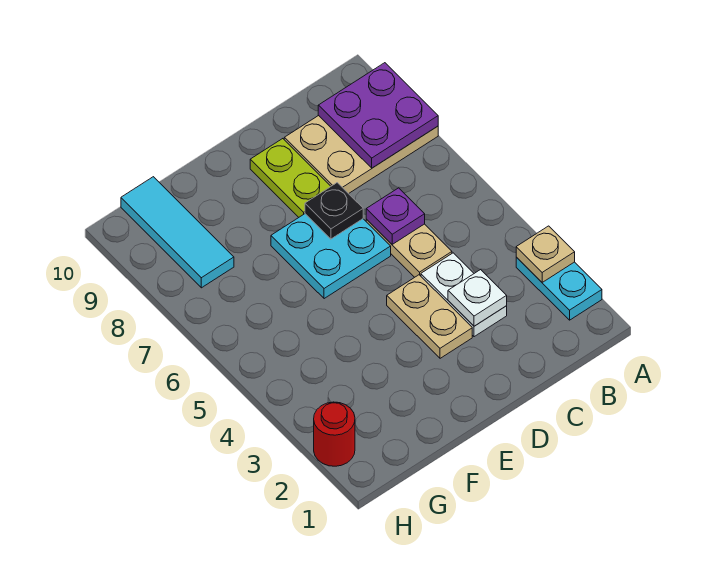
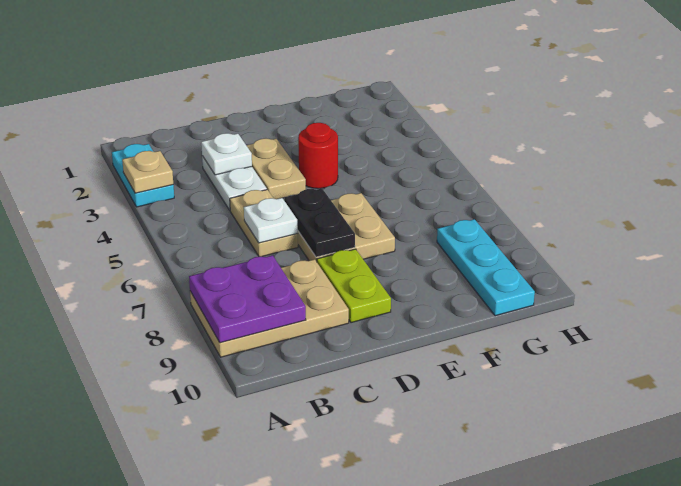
purple 1x1 plate [366,188,425,244] -> white 1x1 plate [244,198,298,243]
cyan 2x2 plate [271,214,391,299] -> tan 2x2 plate [298,193,395,262]
black 1x1 plate [305,183,363,239] -> black 1x2 plate [284,188,355,257]
cyan 1x3 tile [121,177,234,288] -> cyan 1x3 plate [437,219,535,316]
red 1x1 round brick [314,402,355,466] -> red 1x1 round brick moved to [298,123,338,189]

